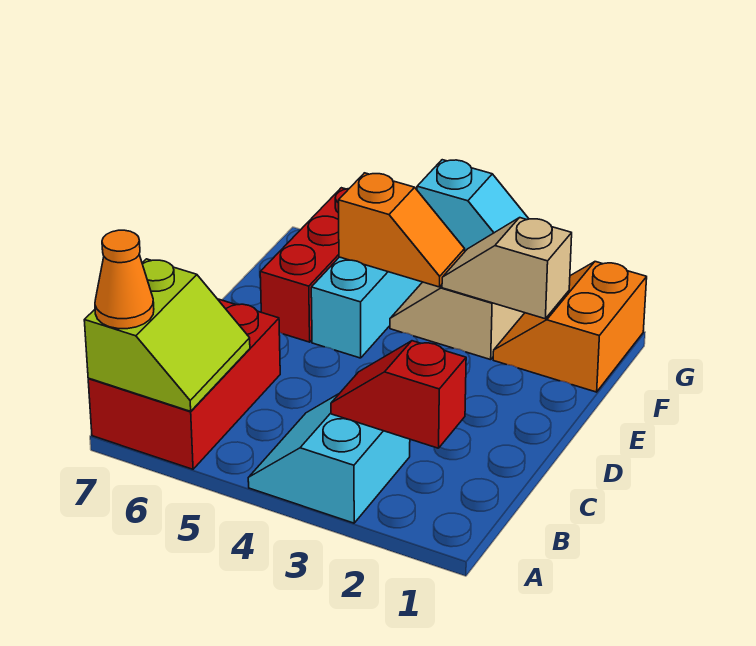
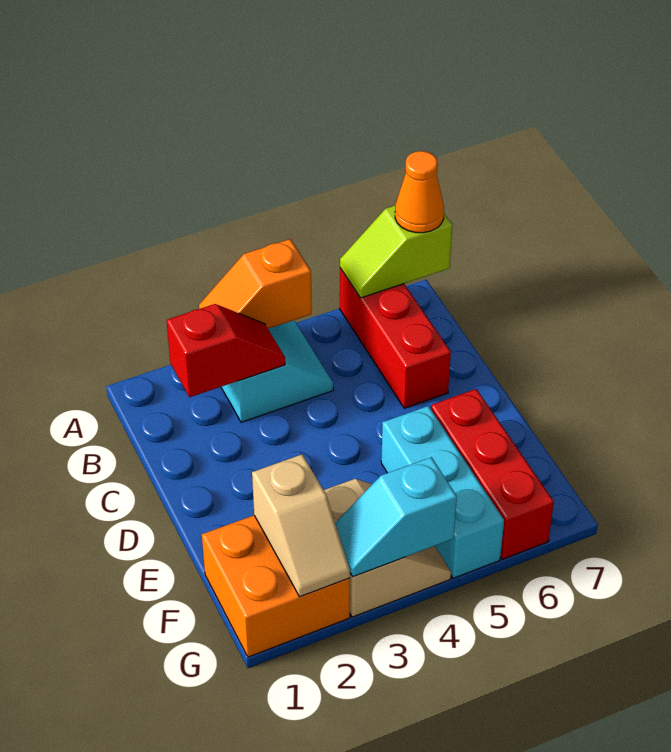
red 2x3 brick [88,299,280,469] -> red 1x3 brick [340,268,451,408]
lime 2x2 slope [84,259,250,411] -> lime 1x2 slope [340,206,452,298]
orange 2x2 slope [493,262,647,392] -> orange 2x2 brick [202,515,350,657]
tan 1x2 slope [442,218,572,319] -> tan 1x2 slope turned to [252,454,350,597]
orange 1x2 slope [338,173,465,287] -> orange 1x2 slope moved to [199,239,312,329]

